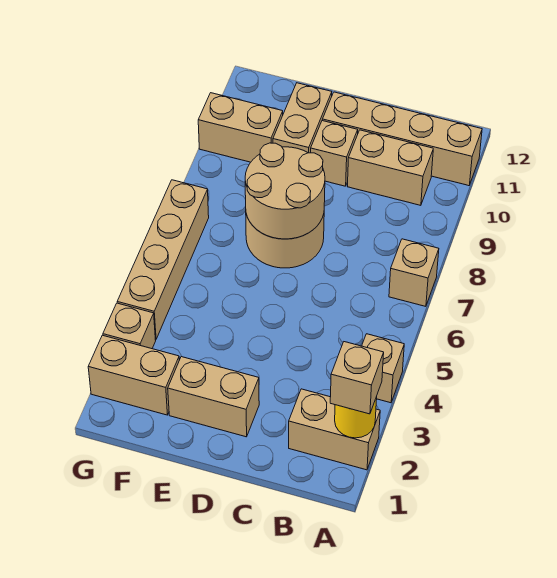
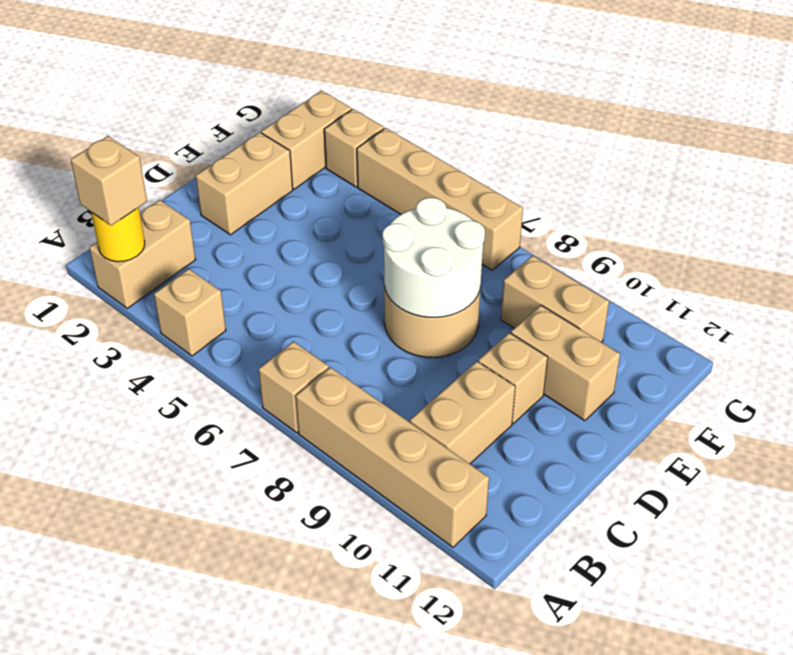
tan 1x4 brick [322,92,482,186] -> tan 1x4 brick turned to [296,367,489,547]
tan 2x2 round brick [245,143,325,239] -> white 2x2 round brick [382,198,485,317]
tan 1x2 brick [198,93,283,162] -> tan 1x2 brick turned to [501,255,609,342]

